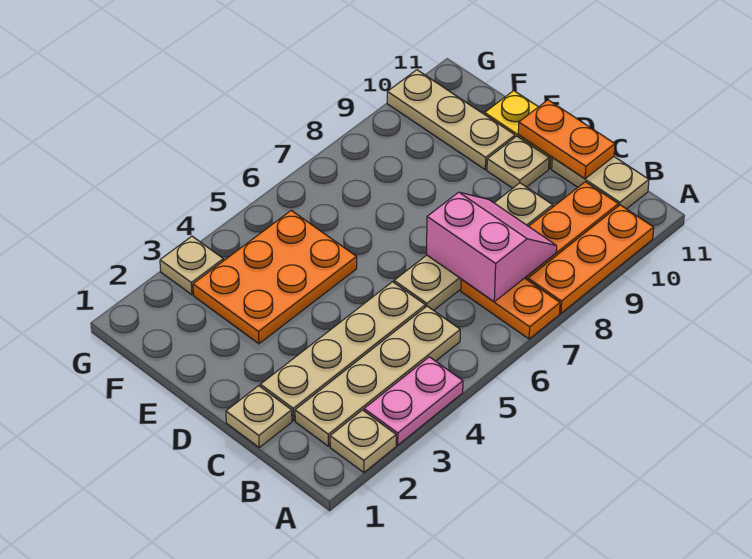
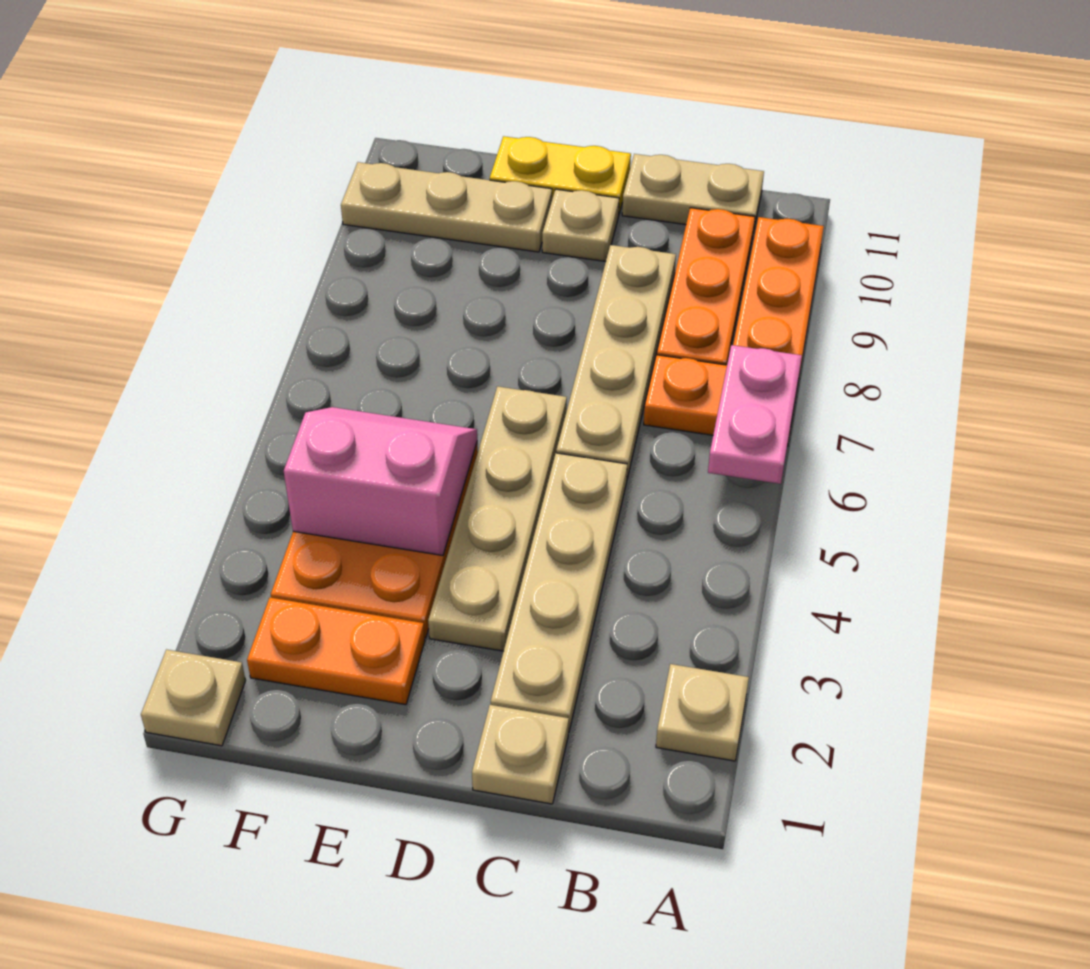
pink 1x2 plate [364,357,463,445] -> pink 1x2 plate moved to [708,345,802,484]
tan 1x4 plate [295,306,460,446] -> tan 1x4 plate moved to [428,386,567,651]
pink 2x2 slope [427,192,557,302] -> pink 2x2 slope moved to [284,407,477,556]
orange 1x2 plate [518,100,615,179] -> orange 1x2 plate moved to [247,598,425,705]
tan 1x1 plate [160,236,223,295] -> tan 1x1 plate moved to [141,650,246,746]

